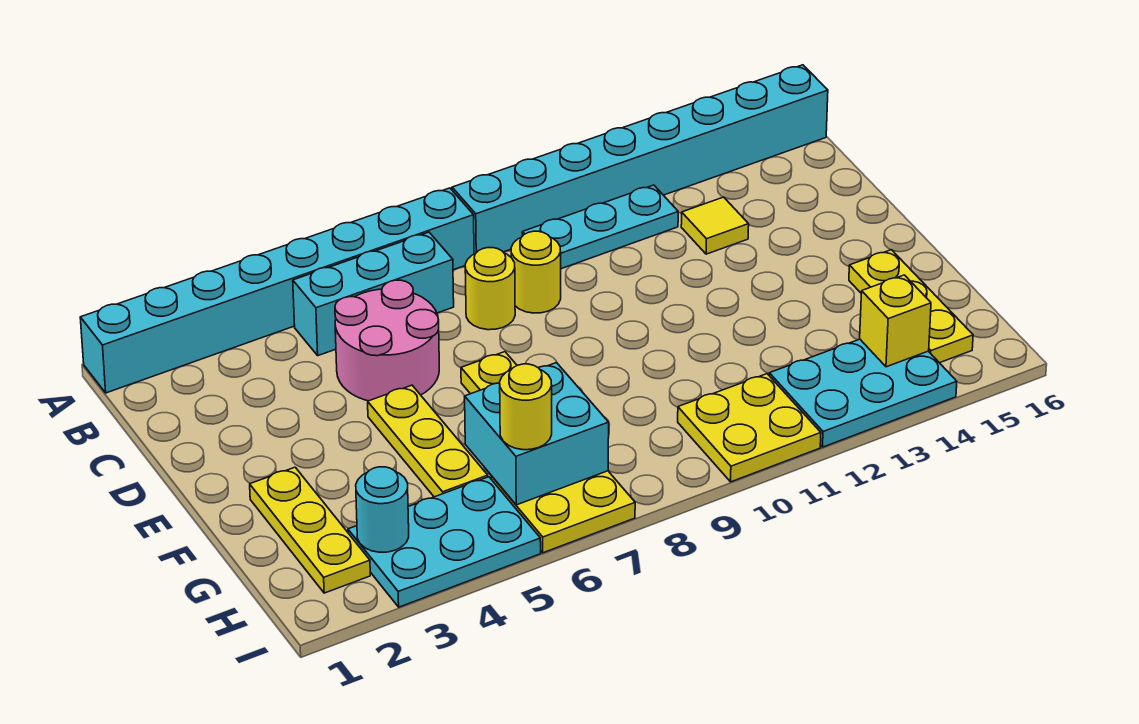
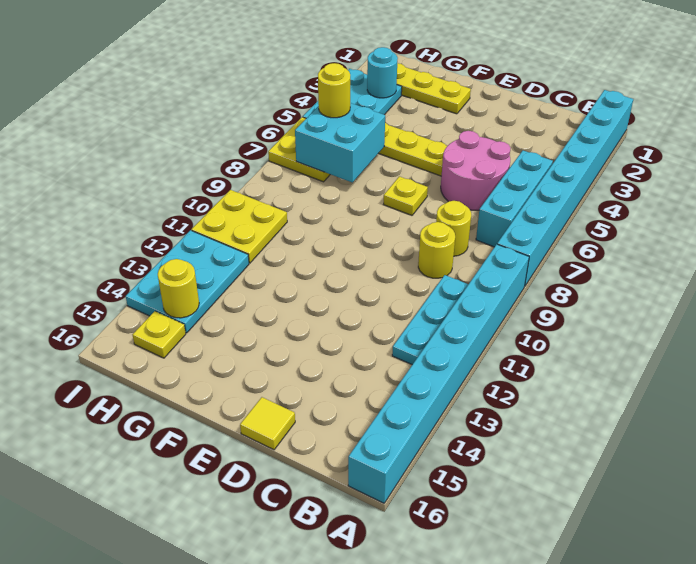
yellow 1x1 tile [681,197,749,254] -> yellow 1x1 tile moved to [240,397,295,450]
yellow 1x3 plate [849,250,973,363] -> yellow 1x1 plate [133,311,186,358]
yellow 1x1 brick [860,275,931,367] -> yellow 1x1 round brick [158,259,199,318]

